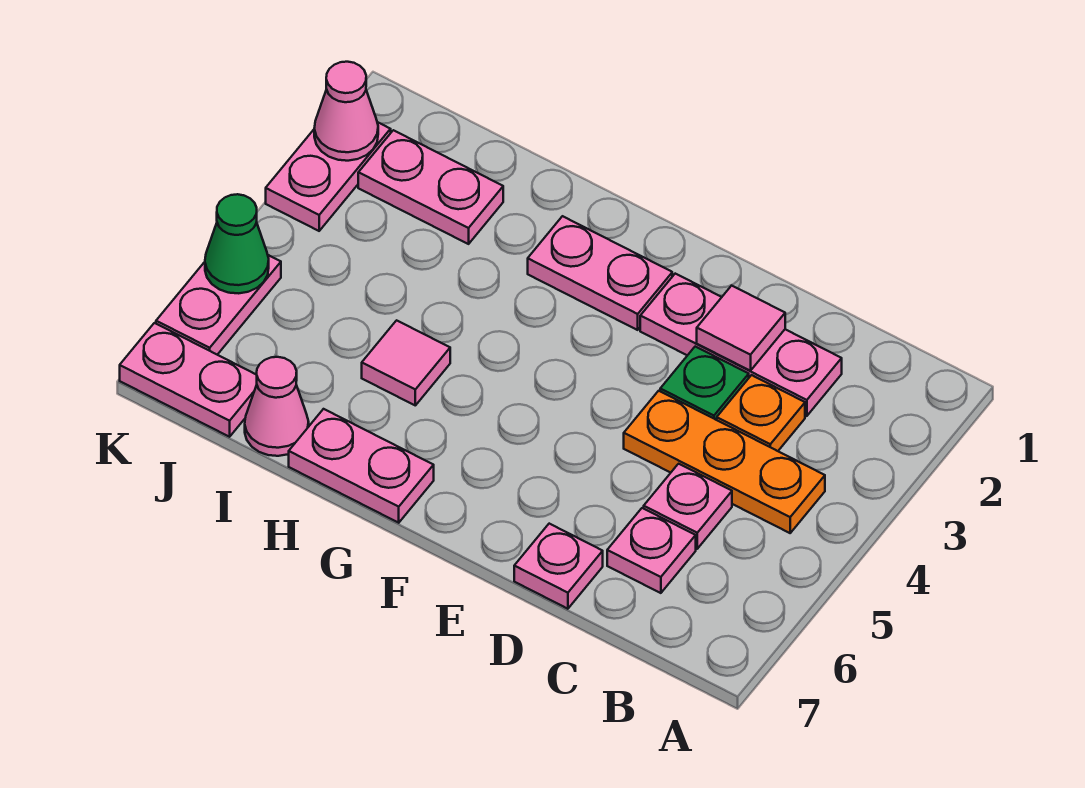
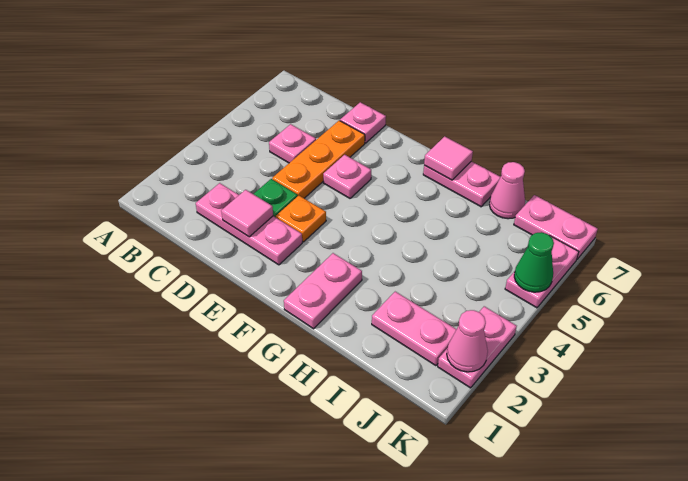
orange 1x3 plate [624,391,825,533] -> orange 1x3 plate turned to [272,121,365,198]
orange 1x1 plate [717,375,805,451] -> orange 1x1 plate moved to [276,196,326,242]
pink 1x1 plate [607,508,696,593] -> pink 1x1 plate moved to [323,155,371,198]
pink 1x2 plate [528,216,672,330] -> pink 1x2 plate turned to [284,253,362,329]
pink 1x1 tile [362,320,450,405] -> pink 1x1 tile moved to [424,136,473,180]

